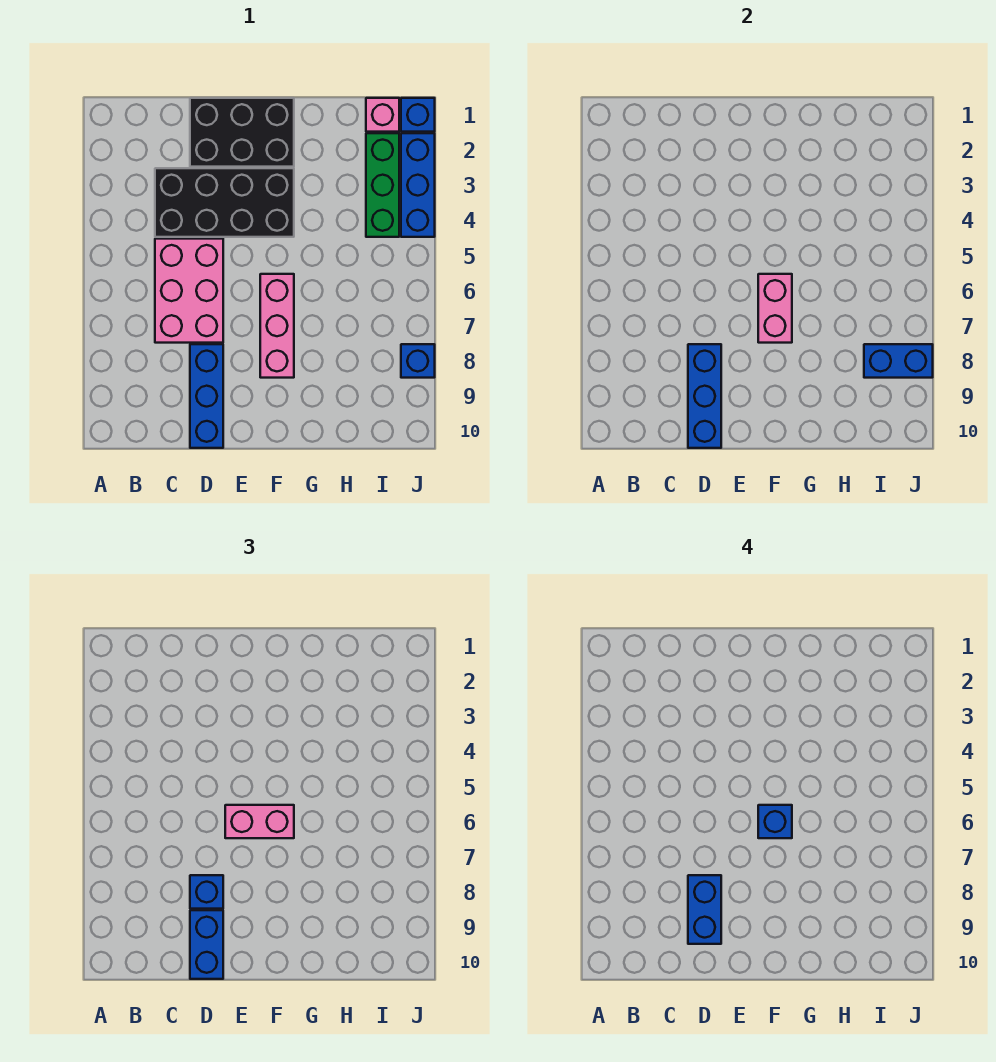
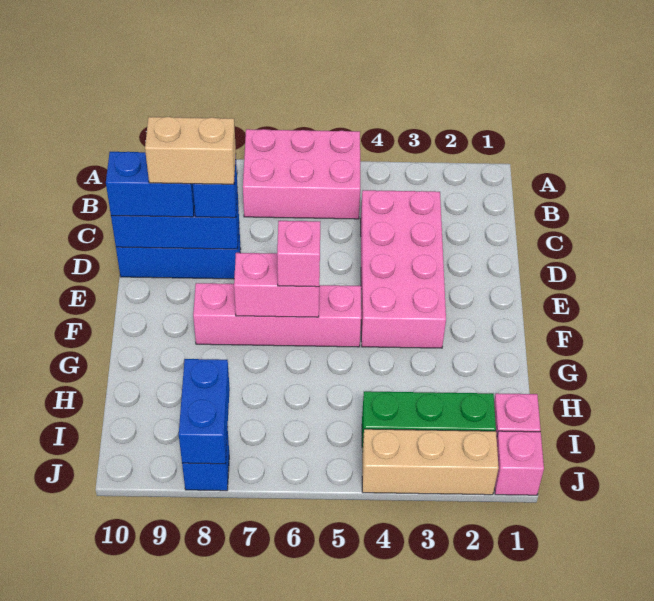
black 2x4 brick [155,168,294,237] -> pink 2x4 brick [361,190,446,348]
pink 2x3 brick [155,239,223,343] -> pink 2x3 brick moved to [243,129,360,219]
black 2x3 brick [190,98,294,167] -> none
blue 1x2 brick [688,875,721,944] -> tan 1x2 brick [145,117,236,184]
pink 1x2 brick [225,805,294,838] -> pink 1x1 brick [277,221,320,287]
pink 1x3 brick [260,274,294,378] -> pink 1x4 brick [193,283,361,347]
blue 1x1 brick [758,805,792,838] -> none
blue 1x1 brick [401,98,435,132] -> pink 1x1 brick [495,431,544,495]
blue 1x3 brick [401,133,435,237] -> tan 1x3 brick [362,429,499,495]

